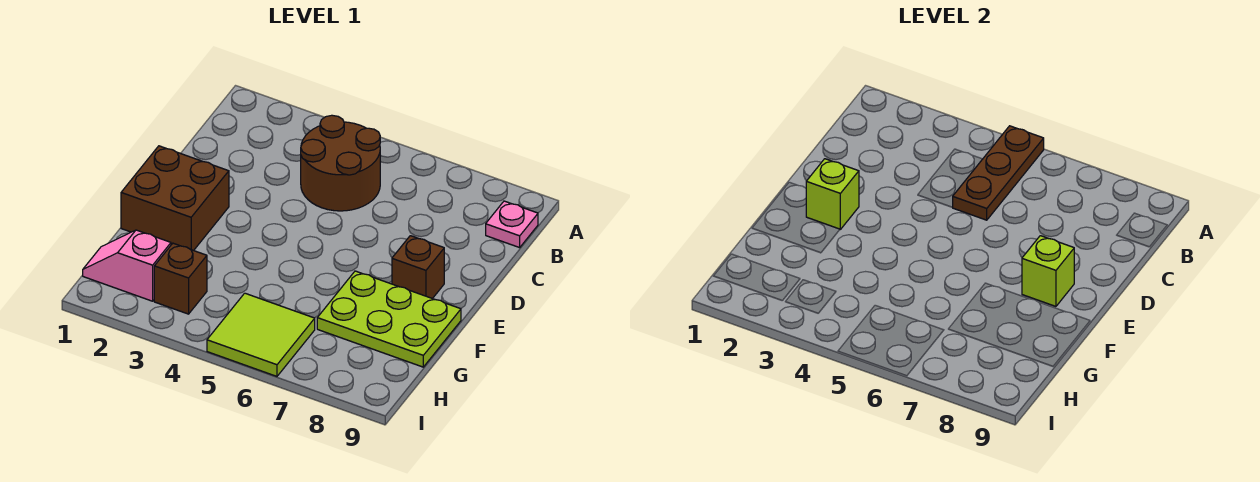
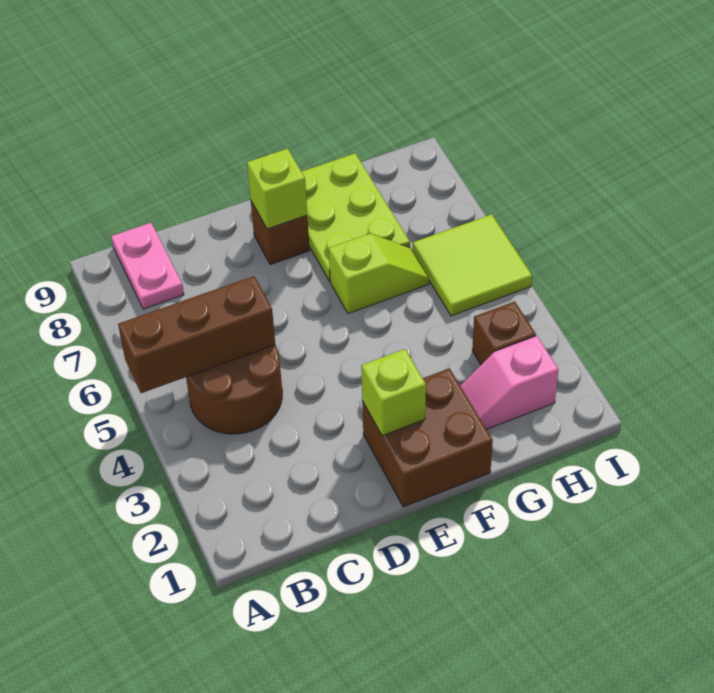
brown 1x3 plate [952,126,1044,220] -> brown 1x3 brick [118,276,275,393]
pink 1x1 plate [486,201,538,248] -> pink 1x2 plate [111,223,184,309]
none -> lime 1x2 slope [329,234,429,314]
pink 1x2 slope [83,230,171,301] -> pink 1x2 slope turned to [461,336,559,429]

